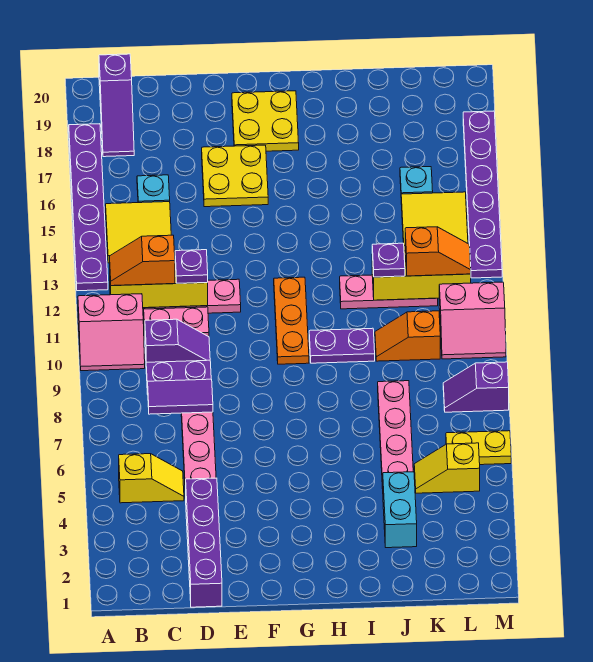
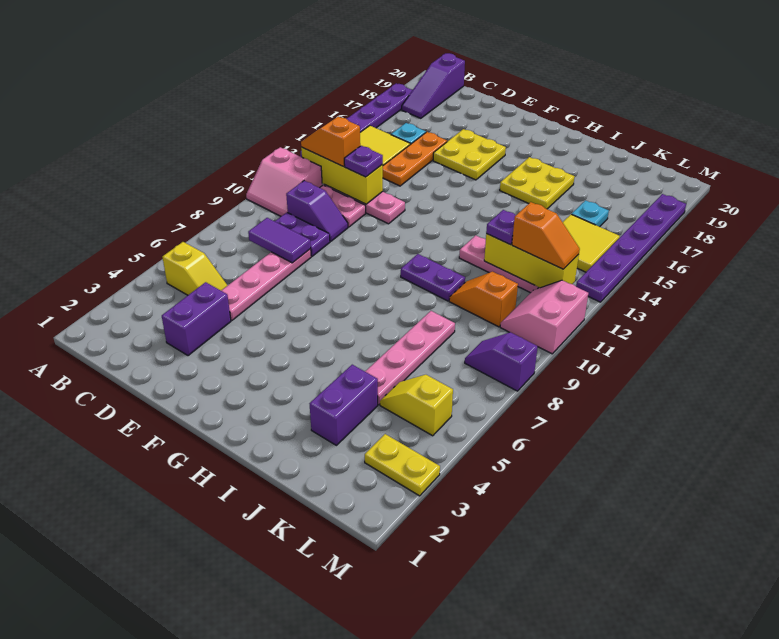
purple 1x4 brick [186,478,222,607] -> purple 1x2 brick [162,282,231,356]
yellow 2x2 plate [232,91,299,151] -> yellow 2x2 plate moved to [500,157,575,209]
orange 1x3 plate [274,277,309,364] -> orange 1x3 plate moved to [383,132,447,186]
cyan 1x2 brick [383,472,417,548] -> purple 1x2 brick [309,365,378,445]
yellow 1x2 plate [446,431,511,465] -> yellow 1x2 plate moved to [365,434,440,496]
pink 2x2 slope [439,282,506,359] -> pink 2x2 slope turned to [500,280,588,354]

